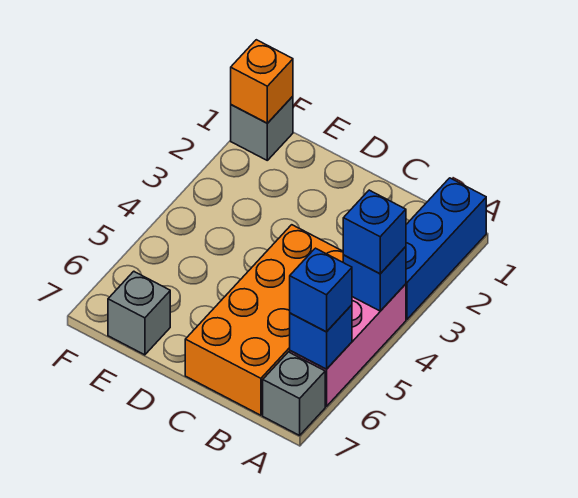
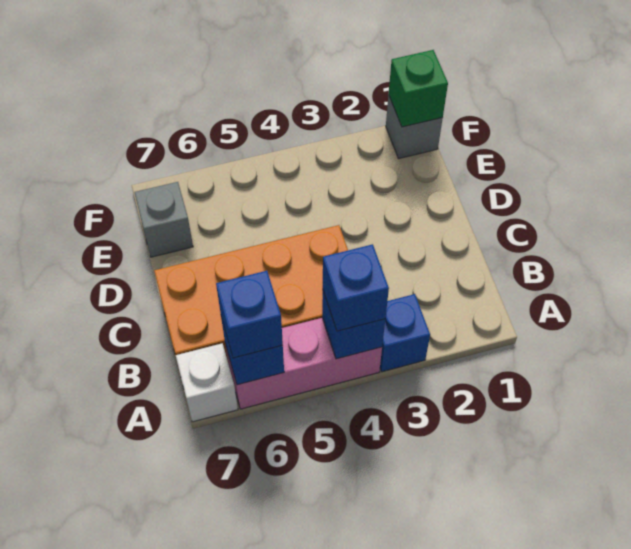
blue 1x3 brick [406,178,486,319] -> blue 1x1 brick [380,294,430,372]
grey 1x1 brick [263,352,325,435] -> white 1x1 brick [176,343,238,422]
orange 1x1 brick [231,40,293,123] -> green 1x1 brick [389,50,448,127]

